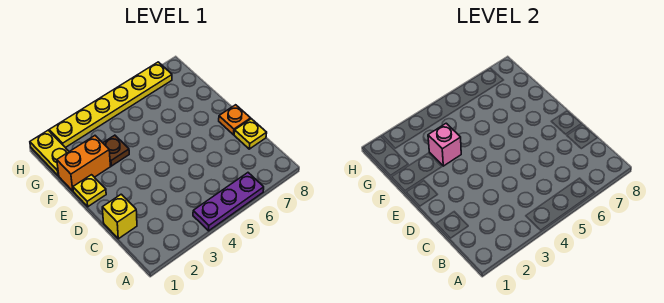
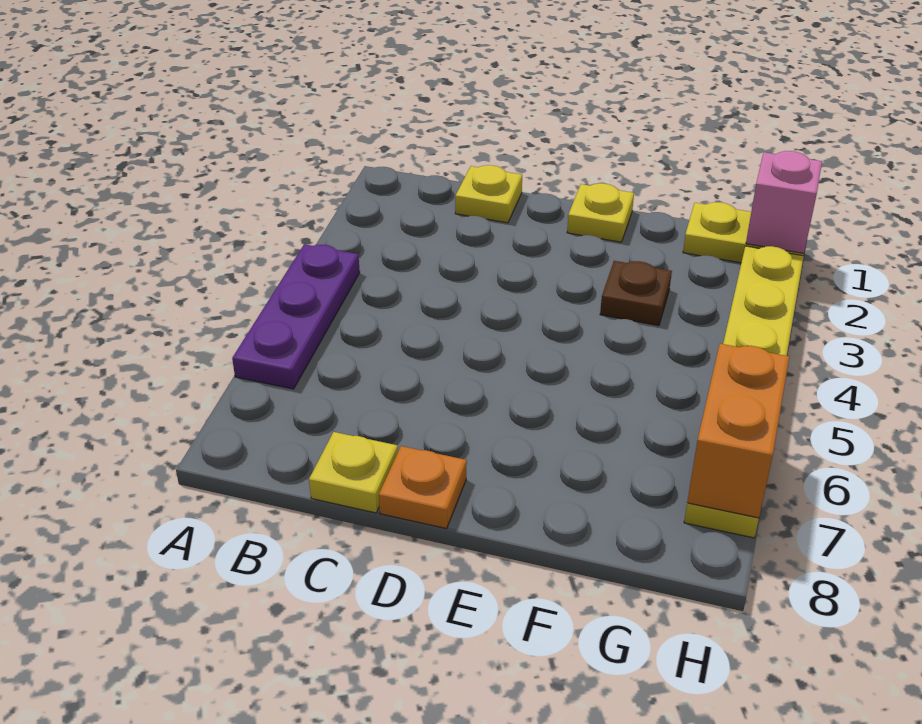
yellow 1x1 brick [102,194,137,239] -> yellow 1x1 plate [455,165,522,223]
orange 1x2 brick [57,136,110,191] -> orange 1x2 brick moved to [687,344,789,518]
pink 1x1 brick [428,123,461,166] -> pink 1x1 brick moved to [746,151,822,253]

